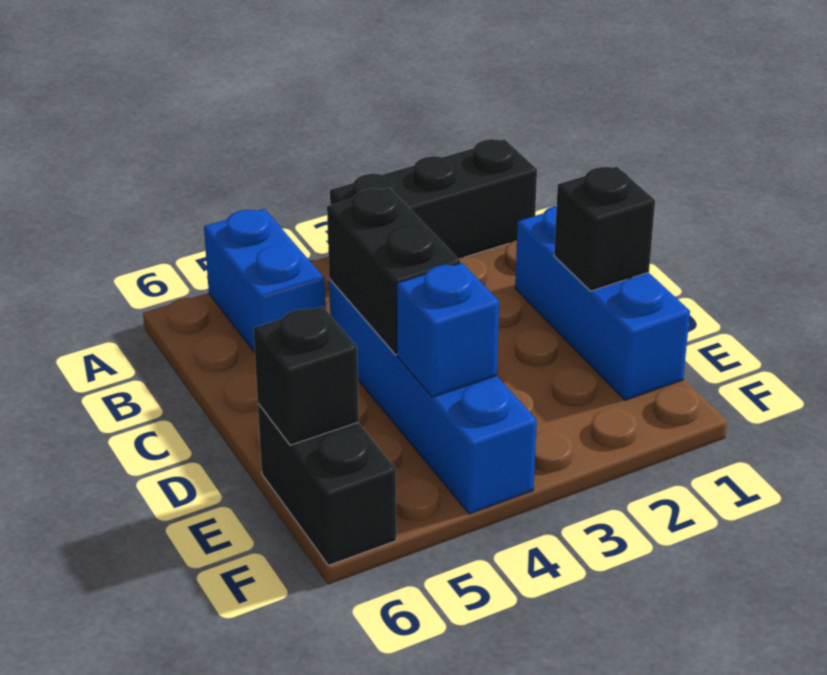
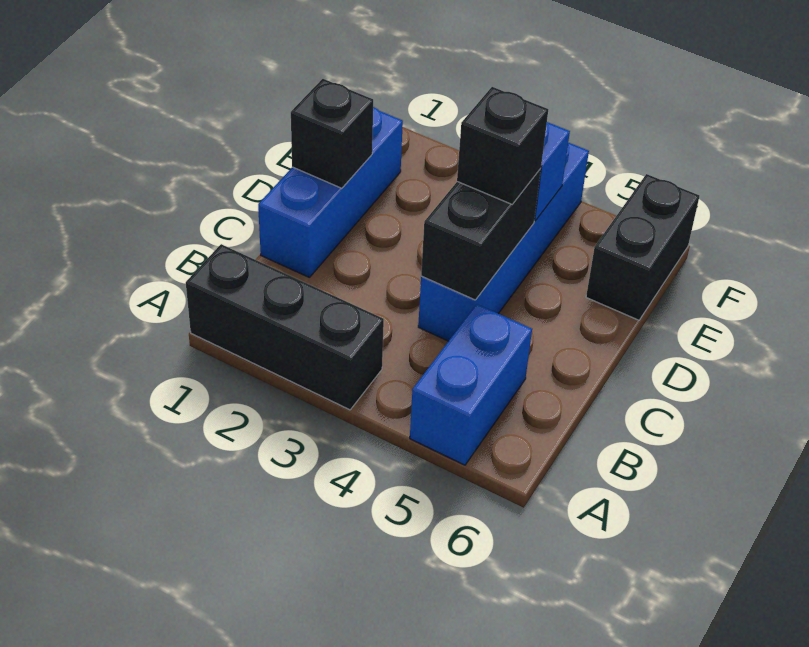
black 1x1 brick [253,306,359,445] -> black 1x1 brick moved to [457,87,548,204]

